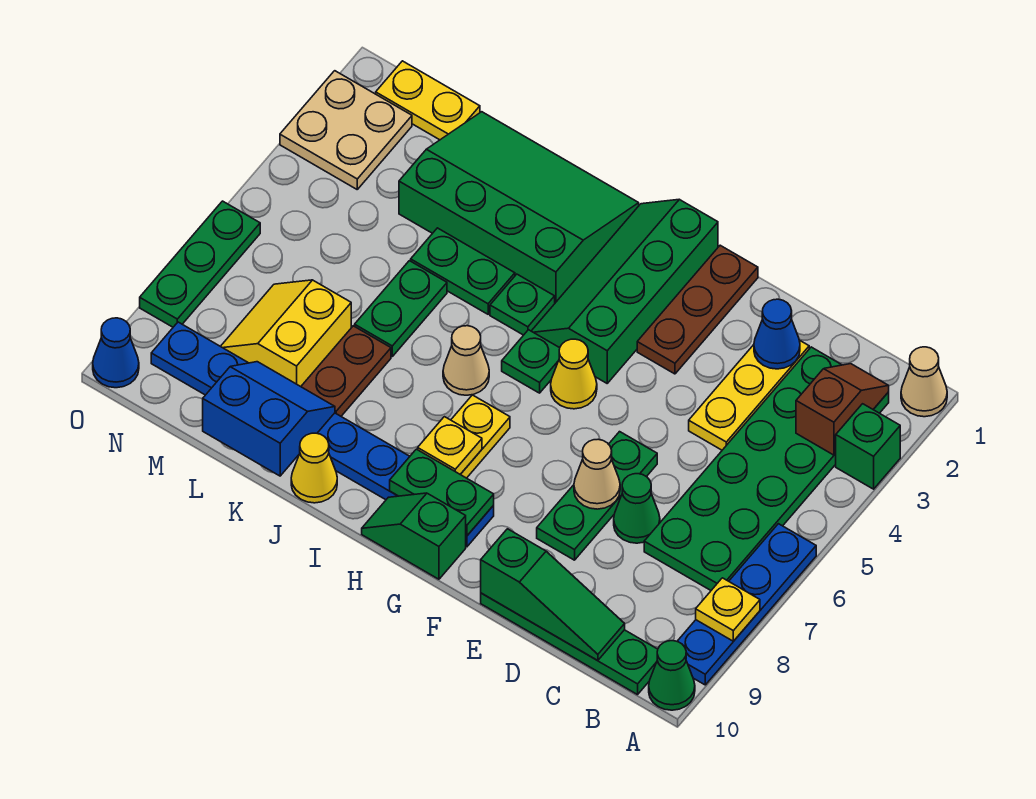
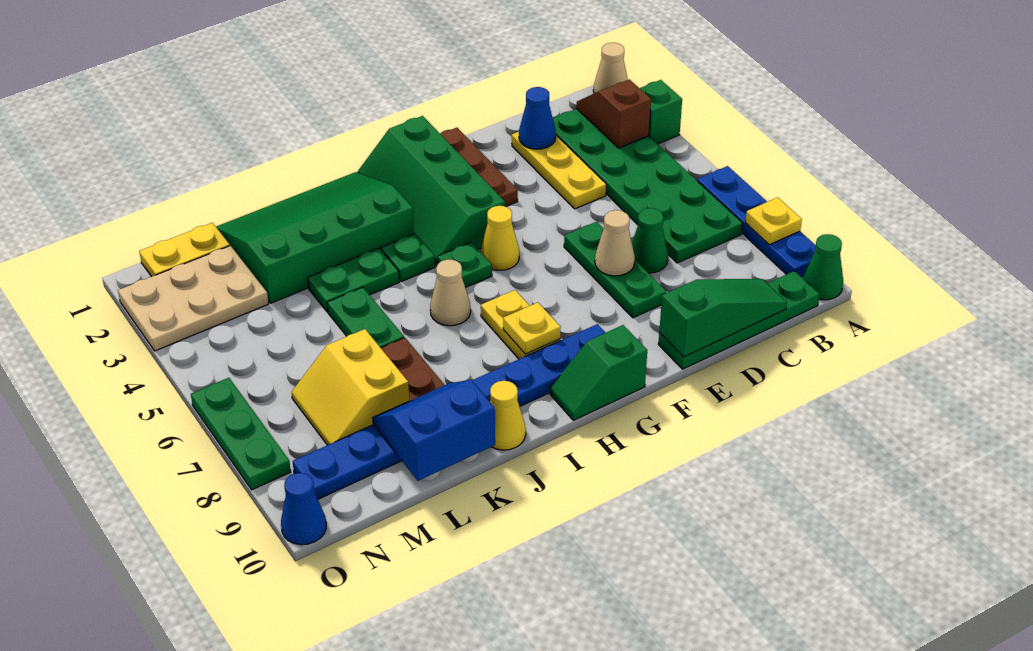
green 1x2 plate [390,449,494,536] -> none
tan 2x2 plate [280,71,412,189] -> tan 2x3 plate [118,246,269,351]

